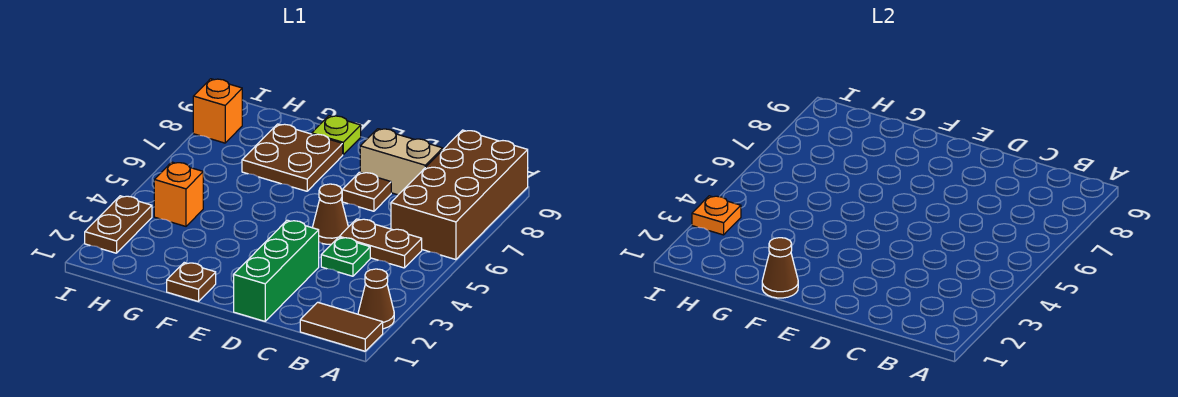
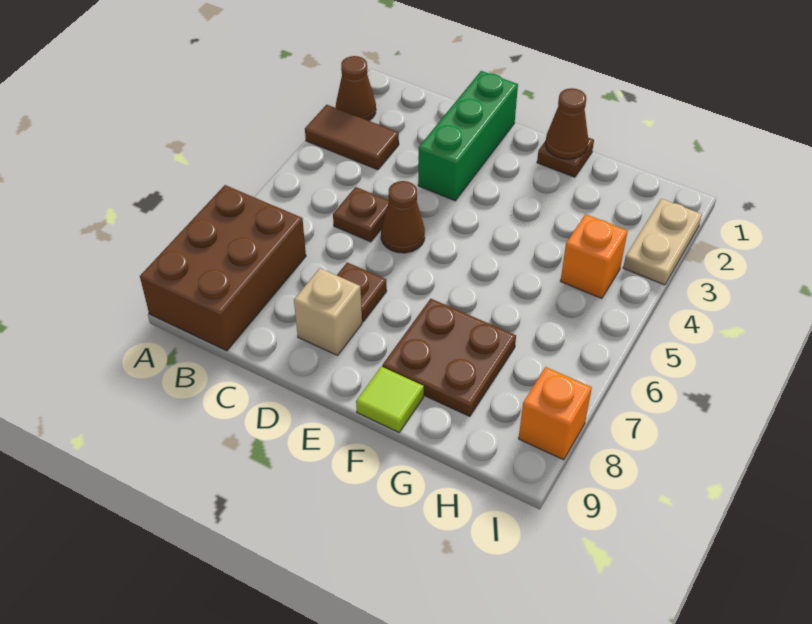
brown 1x2 tile [300,302,383,351] -> brown 1x2 tile moved to [305,105,399,170]
brown 2x4 brick [391,130,528,260] -> brown 2x3 brick [140,185,306,351]
brown 1x2 plate [339,219,422,268] -> brown 1x1 plate [333,187,389,242]
green 1x1 plate [321,237,370,276] -> none
tan 1x2 brick [360,129,443,195] -> tan 1x1 brick [294,268,362,355]
lime 1x1 plate [312,116,361,154] -> lime 1x1 tile [356,366,424,432]
brown 1x2 plate [85,196,152,253] -> tan 1x2 plate [623,199,702,285]
orange 1x1 plate [692,196,741,235] -> none

